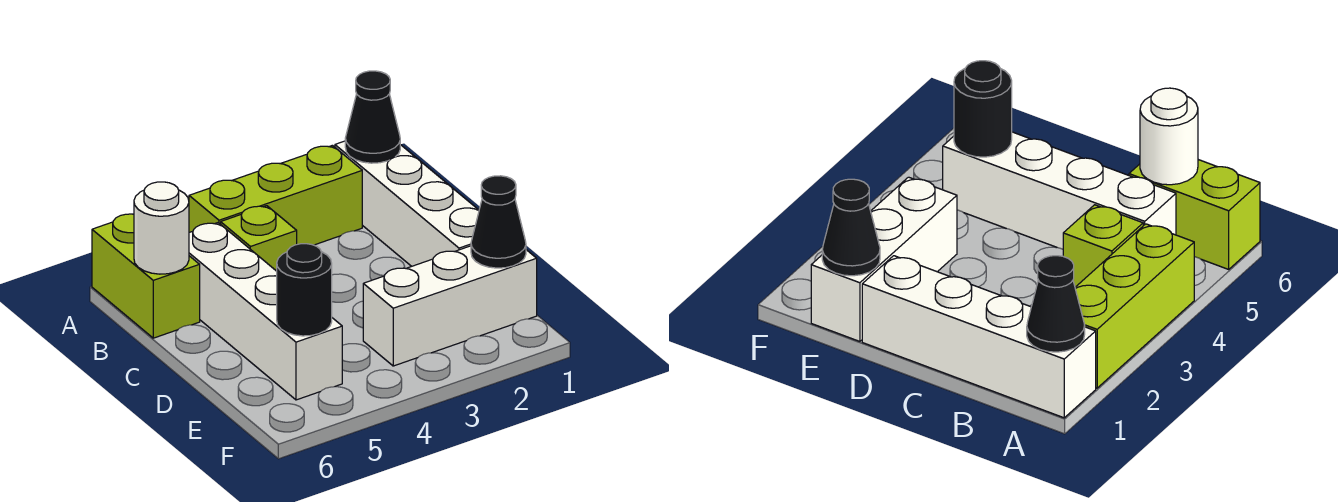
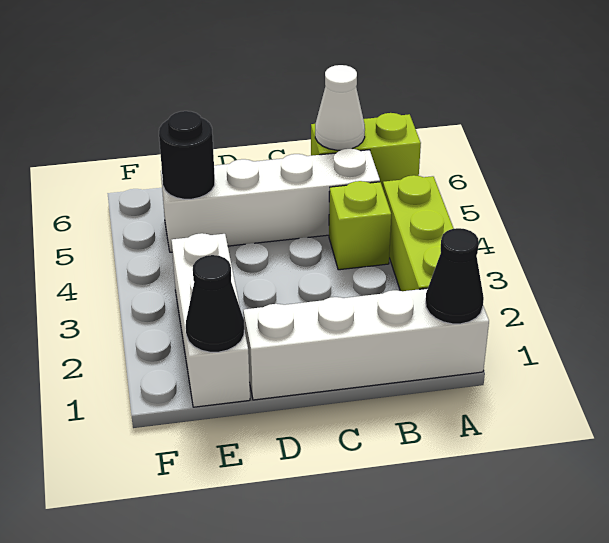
white 1x1 round brick [134,182,189,274] -> white 1x1 cone [315,65,365,150]

